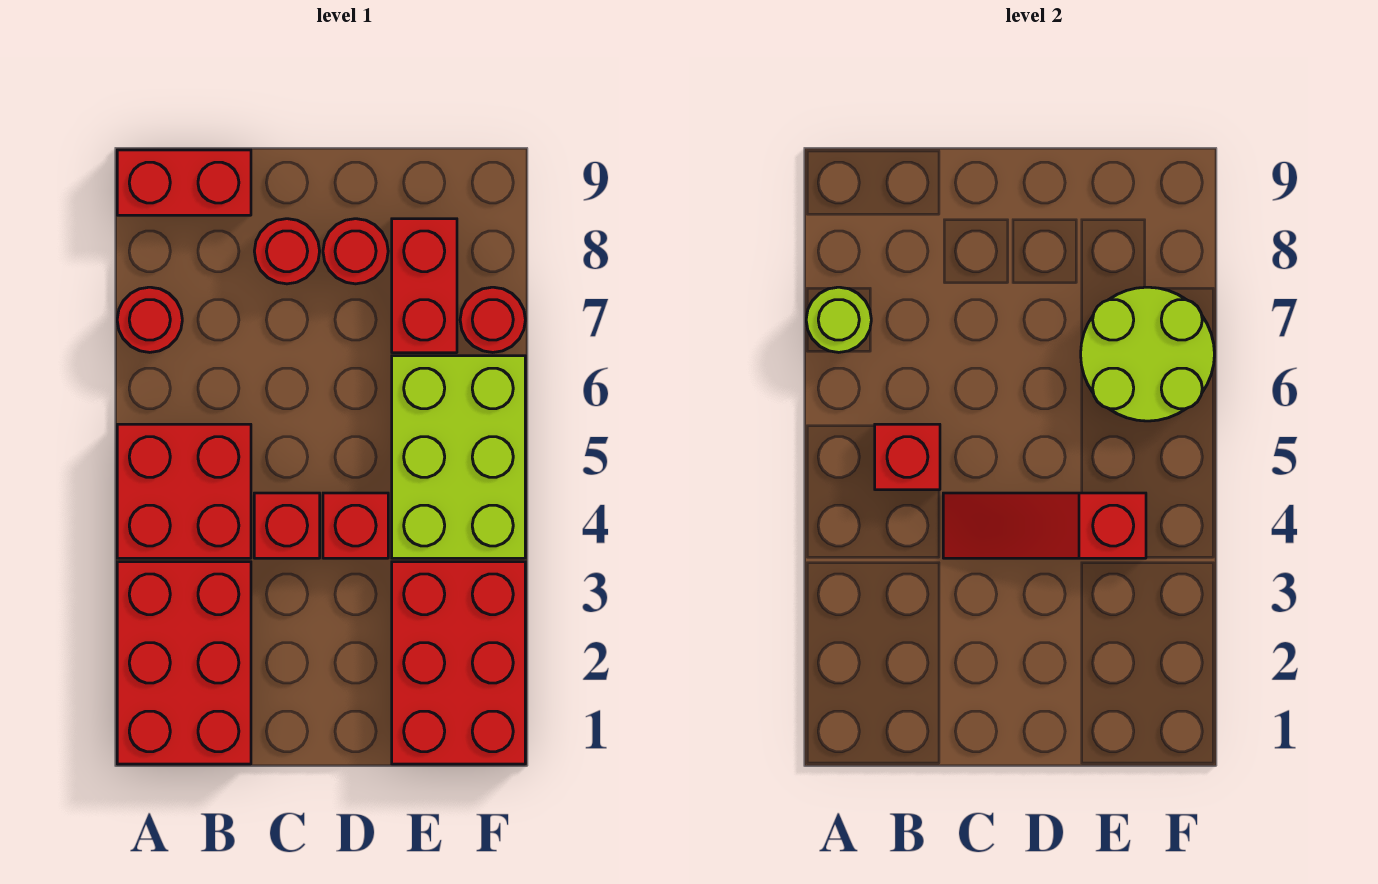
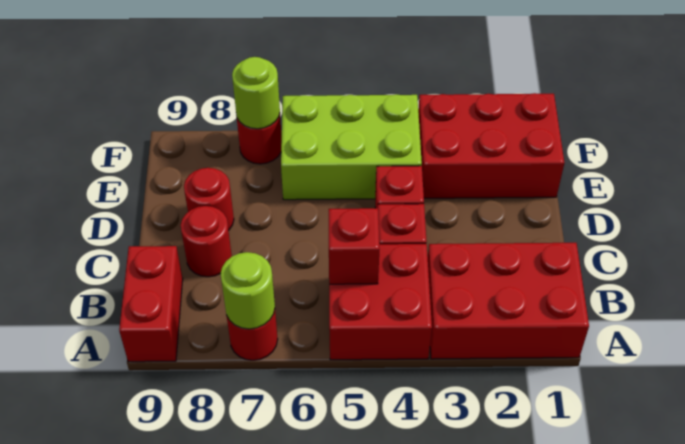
red 1x3 slope [943,493,1146,558] -> none
lime 2x2 round brick [1081,287,1214,421] -> lime 1x1 round brick [232,57,280,129]
red 1x2 brick [392,219,457,353] -> none

